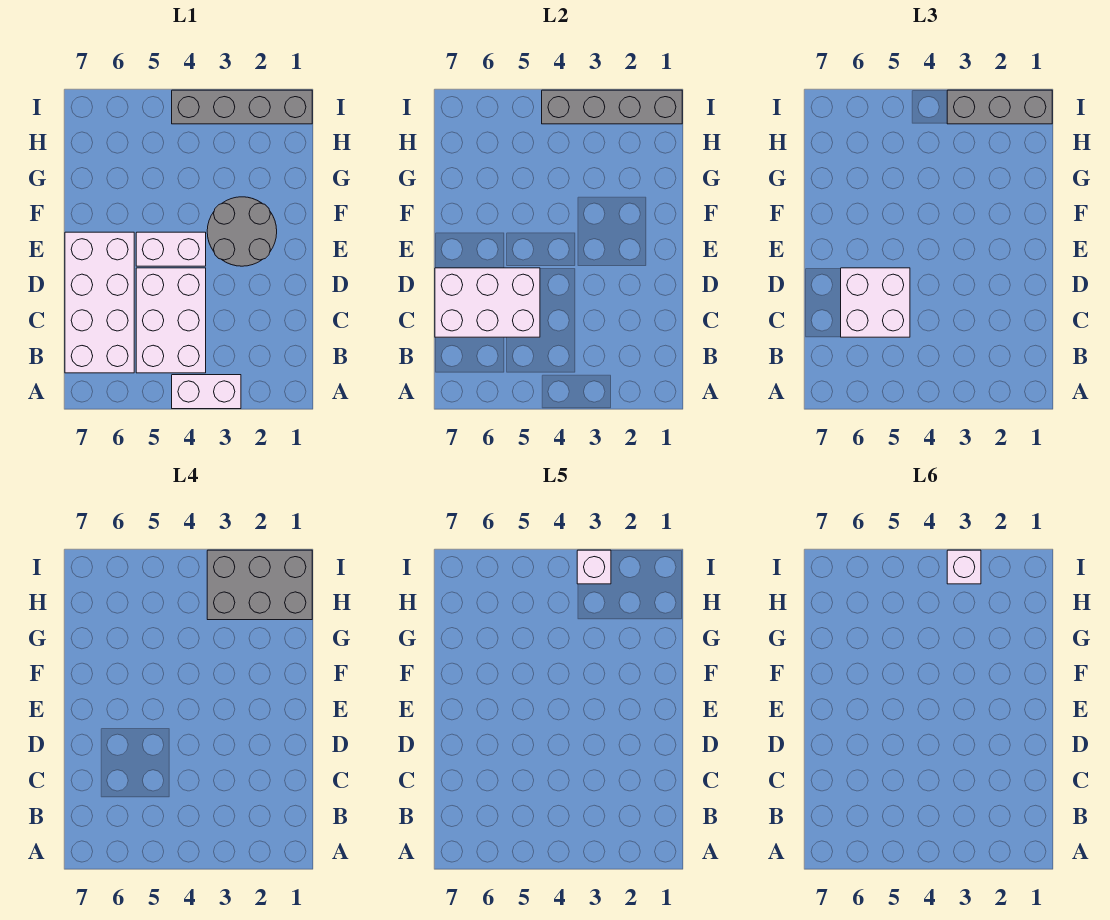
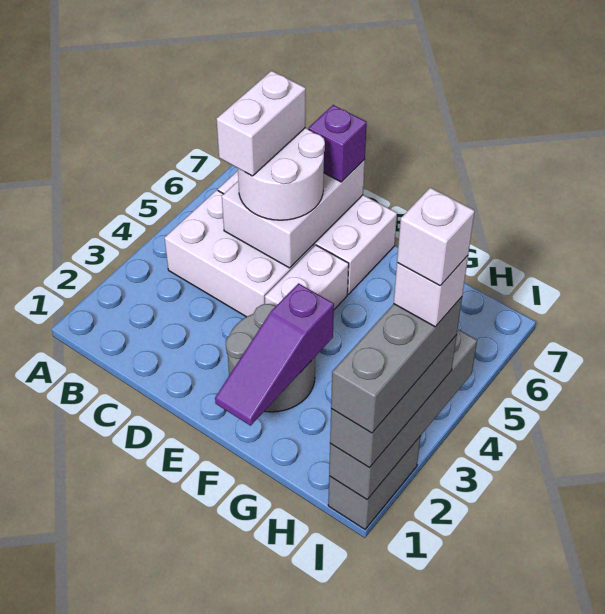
white 1x2 brick [172,375,241,409] -> white 1x2 brick moved to [217,71,306,176]
white 2x2 brick [841,268,910,337] -> white 2x2 round brick [238,128,325,220]
none -> purple 1x1 brick [309,105,367,182]
none -> purple 1x3 slope [215,283,334,426]
grey 2x3 brick [207,550,312,620] -> grey 1x3 brick [331,297,462,433]
grey 1x4 brick [172,90,312,124] -> grey 1x2 brick [328,436,421,529]

